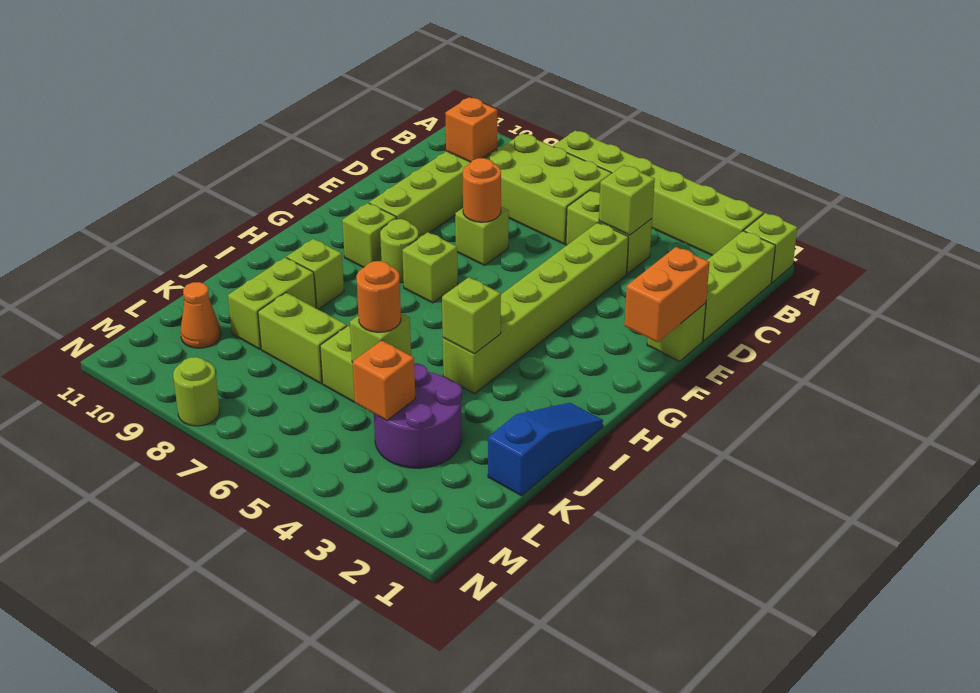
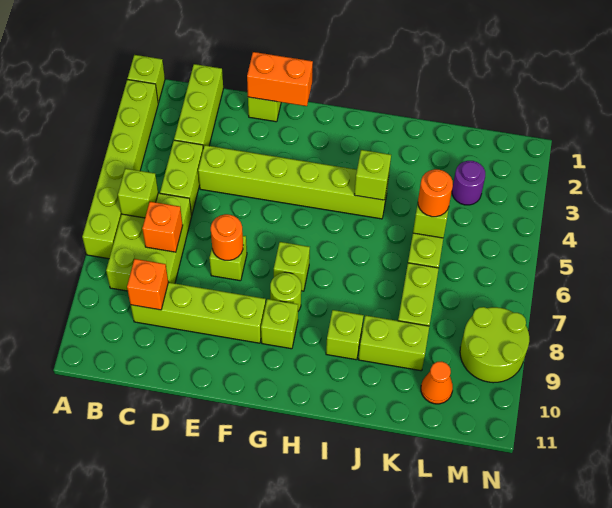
lime 1x3 brick [703,231,775,341] -> lime 1x3 brick turned to [174,64,223,148]
lime 1x1 brick [599,165,655,235] -> lime 1x1 brick moved to [118,169,158,218]
blue 1x3 slope [488,403,603,496] -> none
purple 2x2 round brick [374,363,462,468] -> purple 1x1 round brick [452,161,485,205]
orange 1x1 brick [353,340,415,421] -> orange 1x1 brick moved to [142,202,183,252]
lime 1x1 round brick [173,357,220,426] -> lime 2x2 round brick [460,307,529,383]

